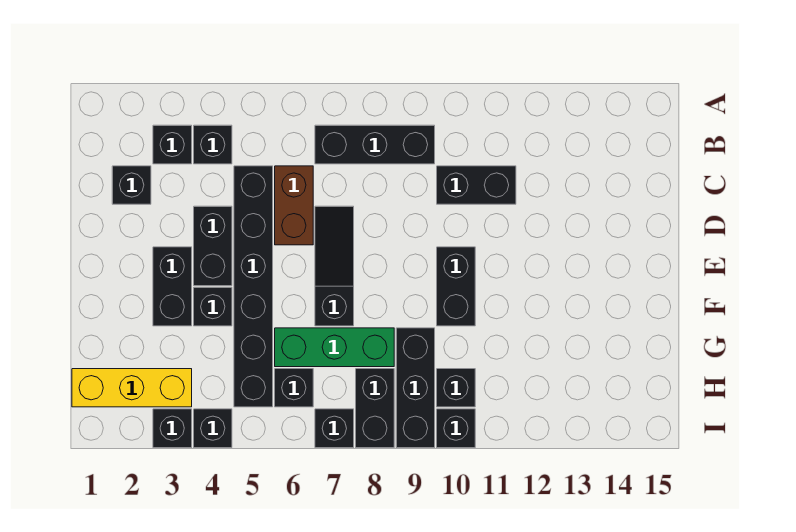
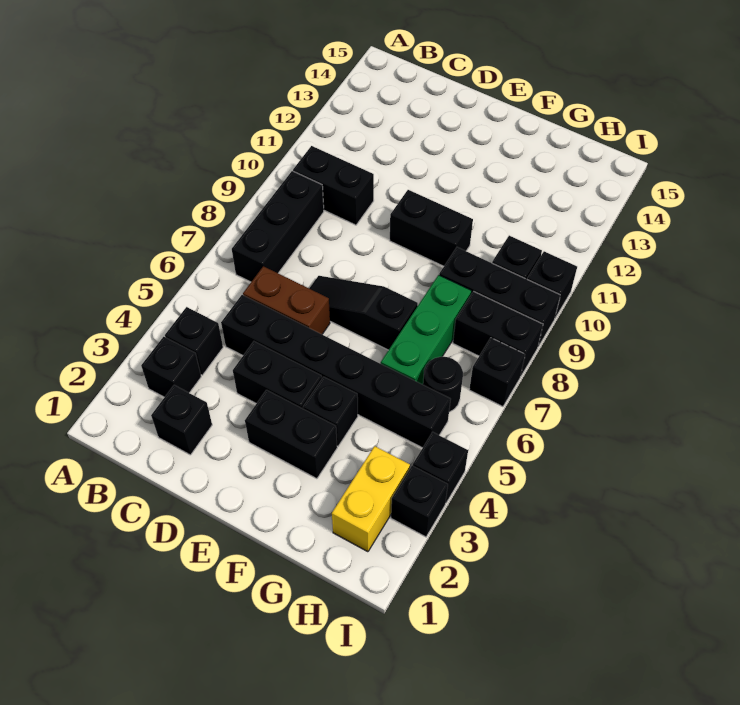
black 1x2 brick [437,166,516,204] -> black 1x2 brick turned to [293,146,374,225]
yellow 1x3 brick [72,369,192,407] -> yellow 1x2 brick [332,446,410,552]
black 1x1 brick [275,369,313,407] -> black 1x1 round brick [423,357,463,412]

